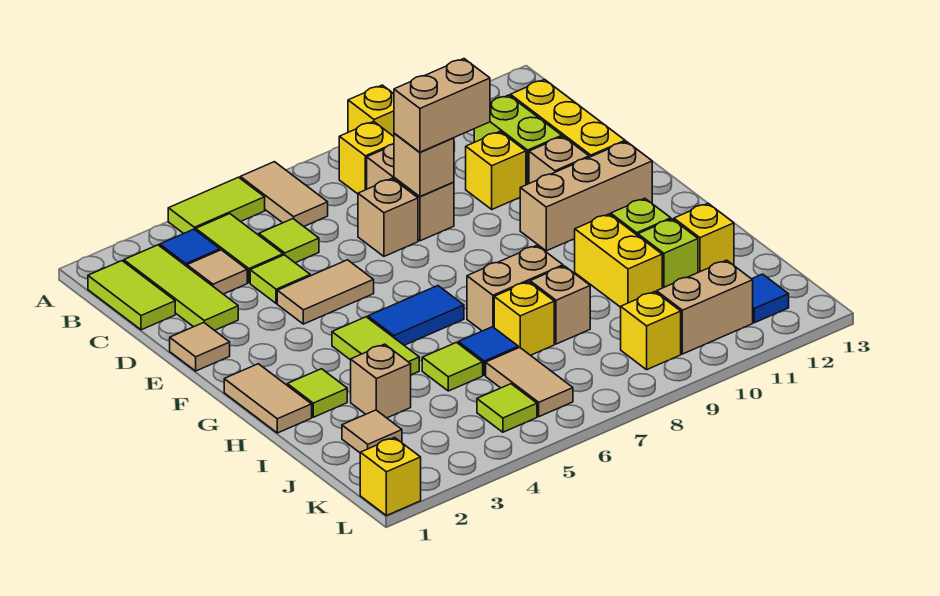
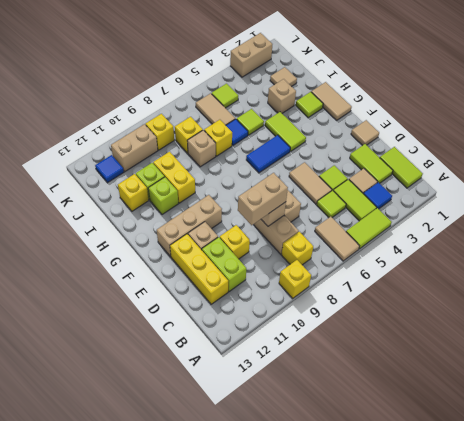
lime 1x3 tile [124,245,238,330] -> lime 1x2 tile [350,144,393,183]
tan 1x2 tile [277,260,374,324] -> tan 1x2 tile turned to [289,162,332,204]
tan 1x2 brick [467,245,563,331] -> tan 1x2 brick moved to [230,33,272,77]
yellow 1x1 brick [360,438,421,516] -> yellow 1x1 brick moved to [175,117,203,153]

